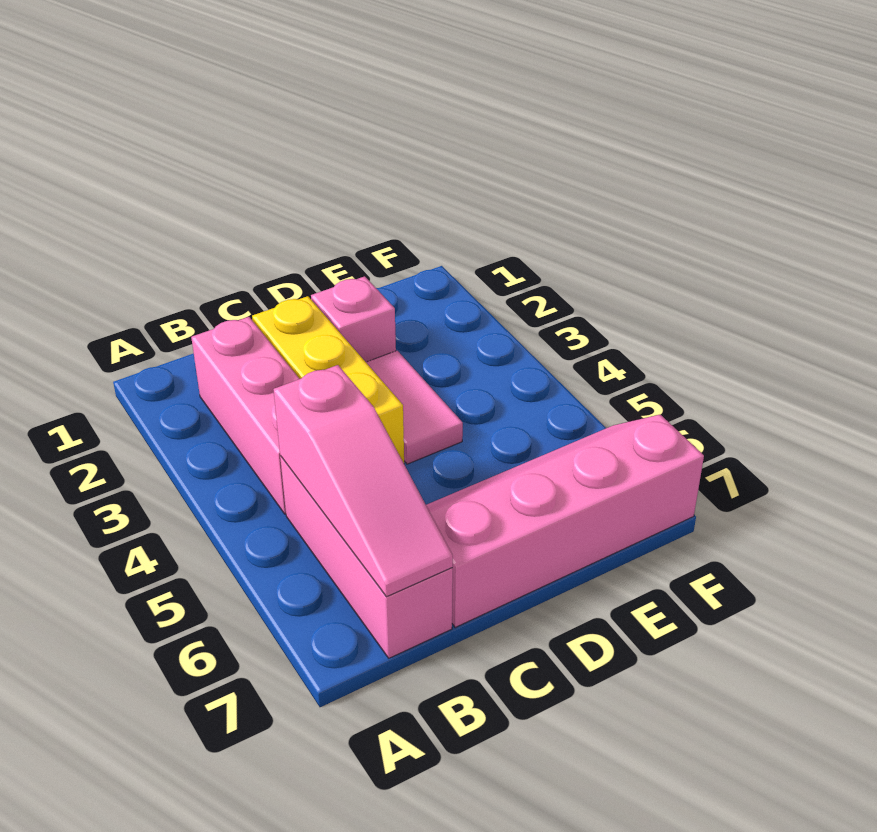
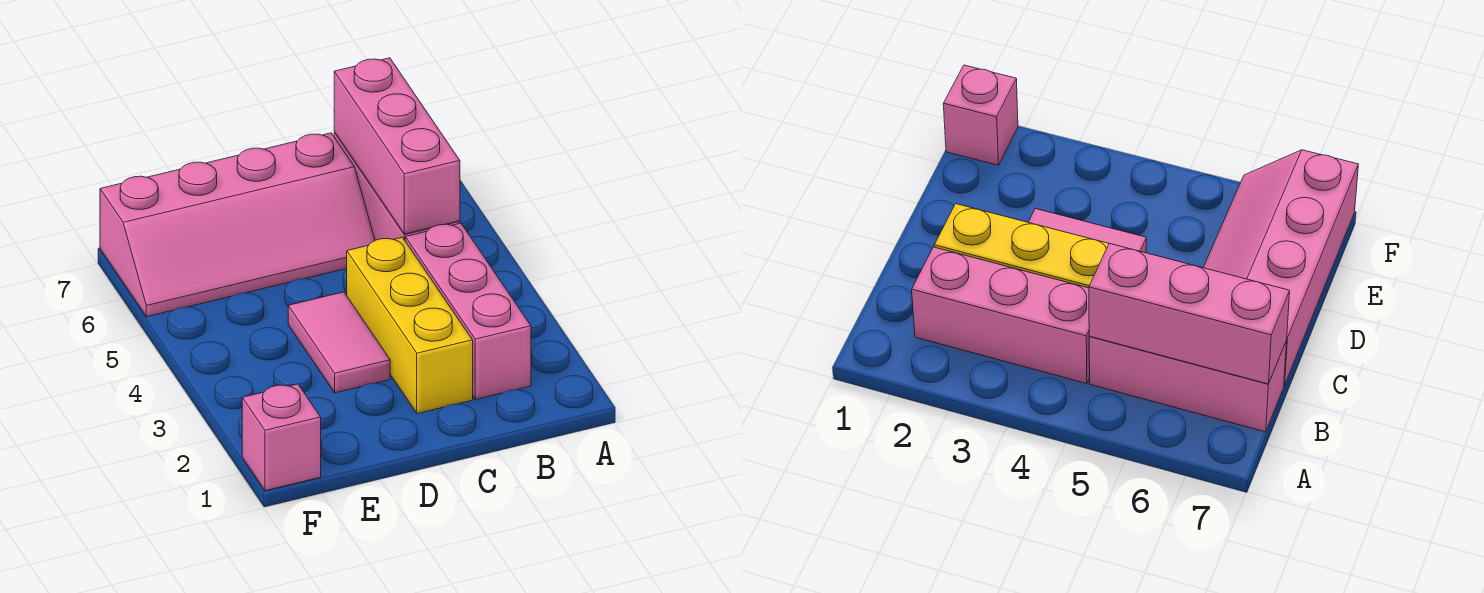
pink 1x3 slope [274,365,453,597] -> pink 1x3 brick [334,58,460,234]
pink 1x1 brick [311,276,396,362] -> pink 1x1 brick moved to [242,384,321,491]

